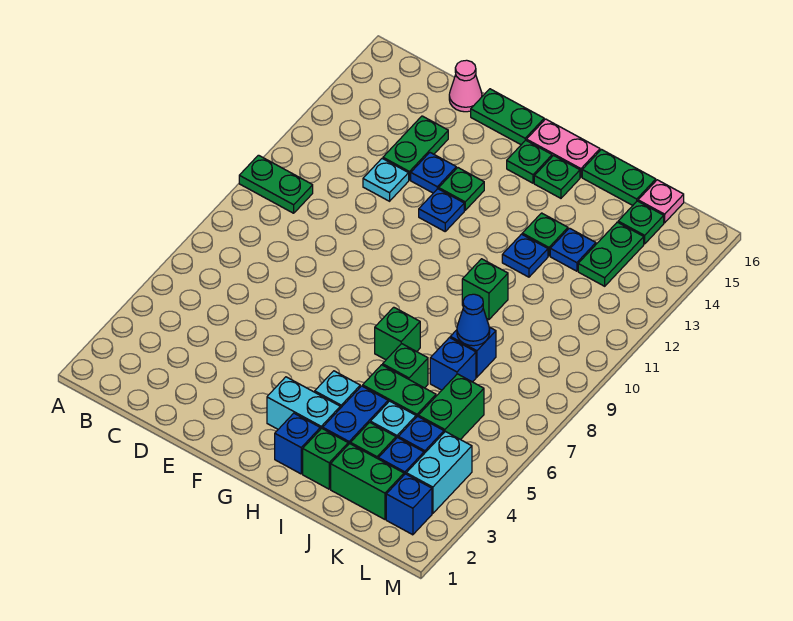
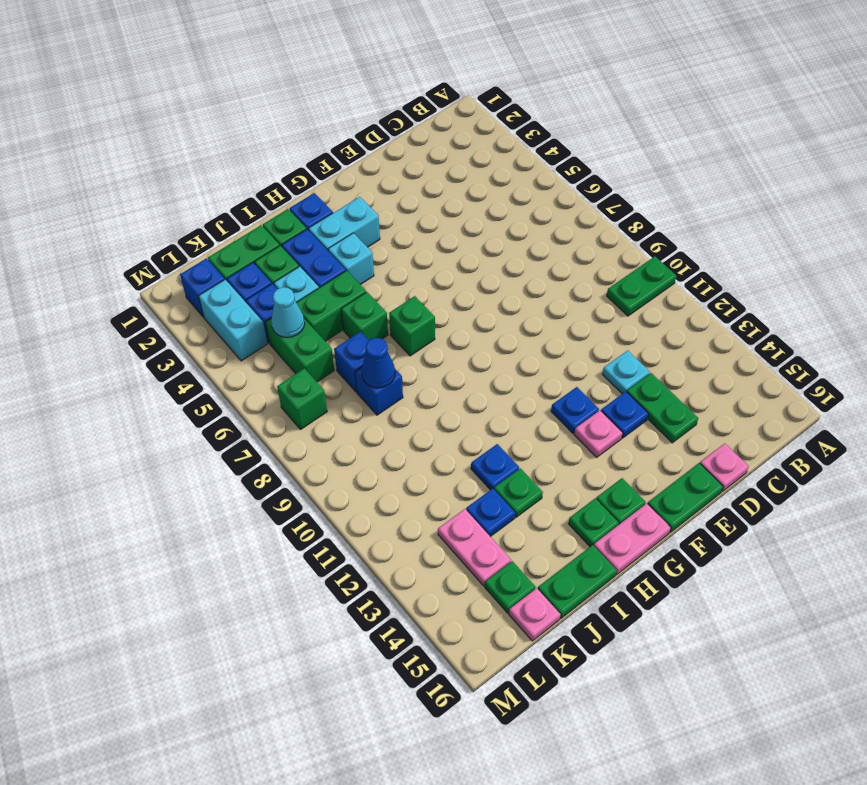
pink 1x1 cone [449,60,482,112] -> pink 1x1 plate [700,443,749,491]
green 1x1 plate [439,168,484,210] -> pink 1x1 plate [574,410,623,457]
green 1x1 brick [462,259,508,320] -> green 1x1 brick moved to [277,368,327,430]
none -> cyan 1x1 cone [271,287,305,337]
green 1x2 plate [578,222,644,286] -> pink 1x2 plate [438,509,511,586]

